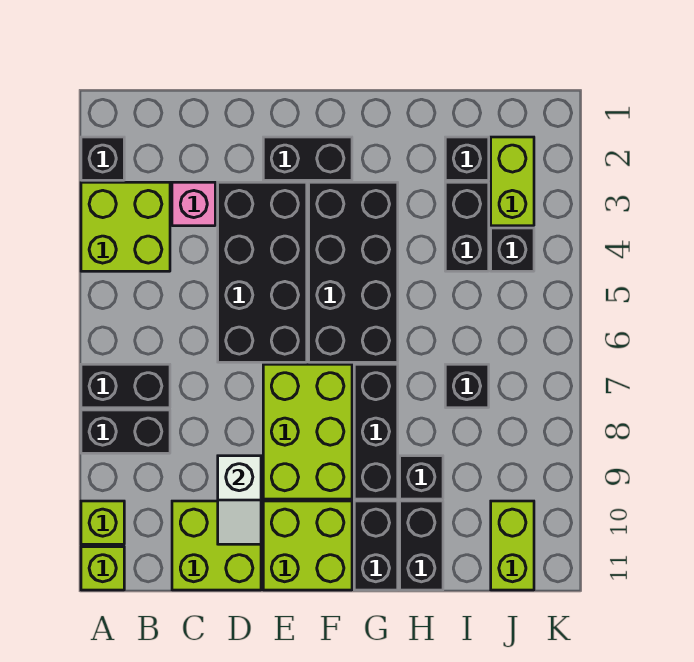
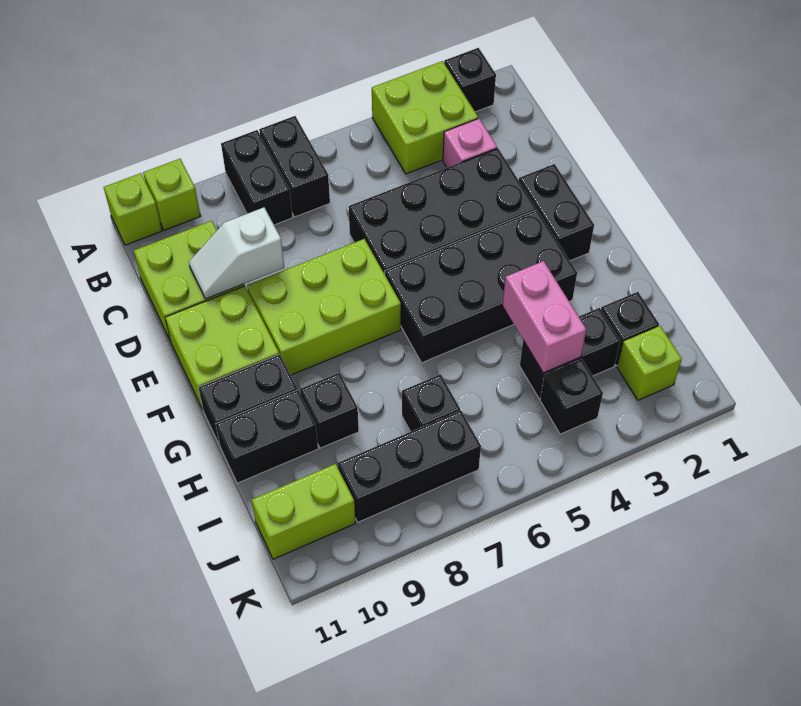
black 1x3 brick [354,364,398,499] -> black 1x3 brick moved to [338,411,481,522]
none -> pink 1x2 brick [503,261,586,373]
lime 1x2 brick [491,137,534,226] -> lime 1x1 brick [617,326,682,400]

